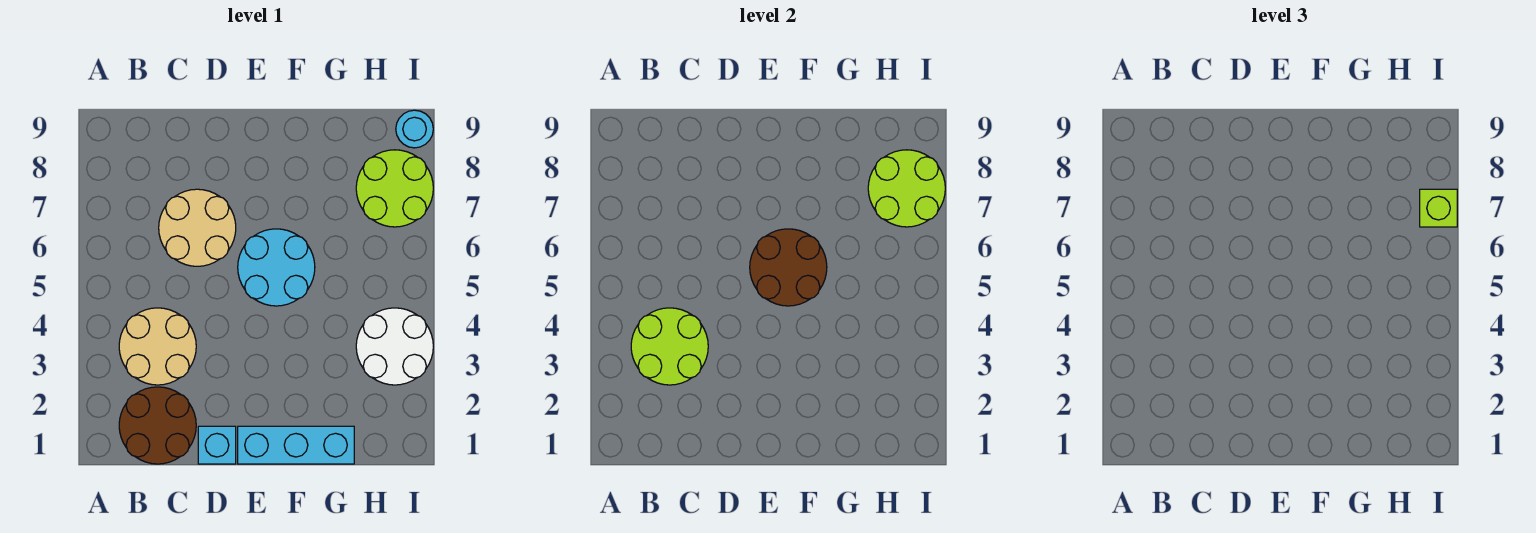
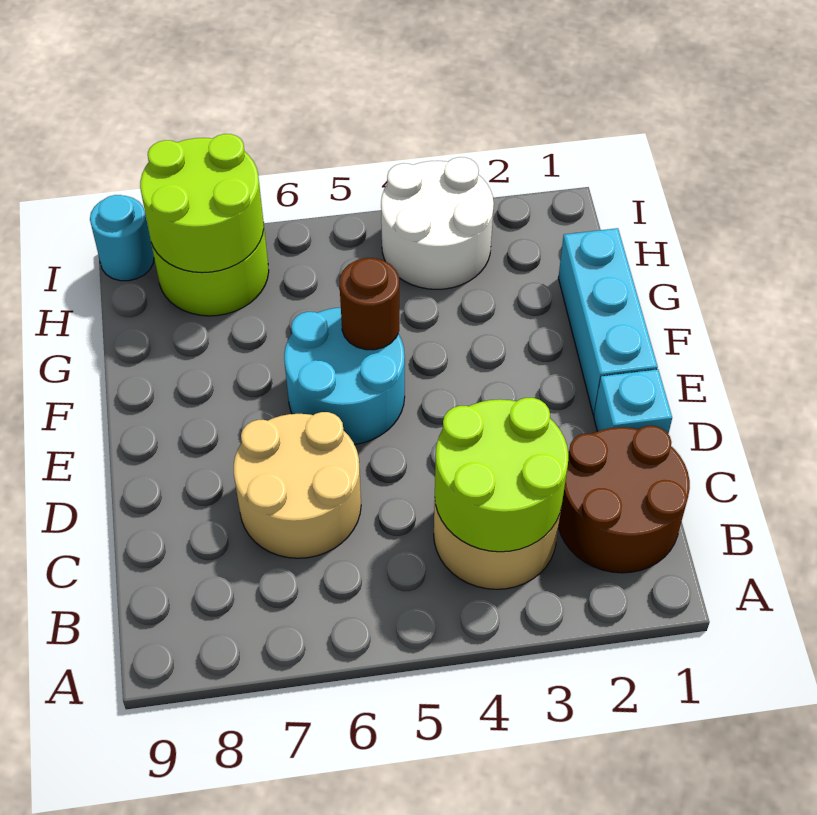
brown 2x2 round brick [750,229,827,306] -> brown 1x1 round brick [340,258,400,350]
lime 1x1 brick [1420,189,1457,227] -> none

